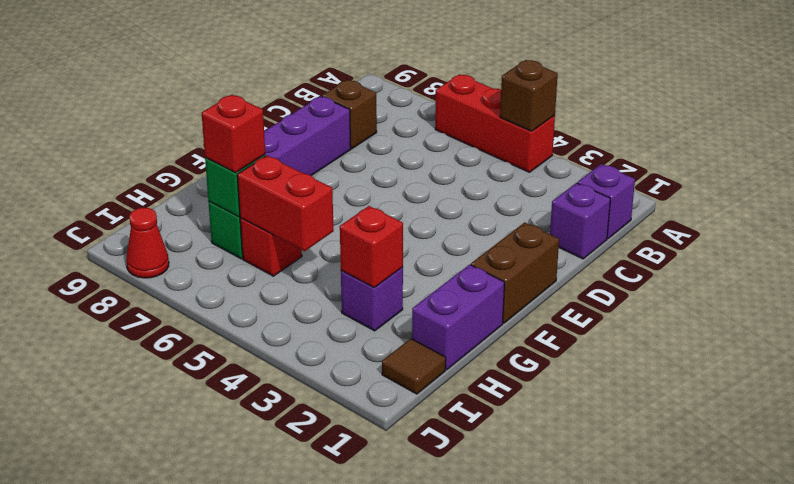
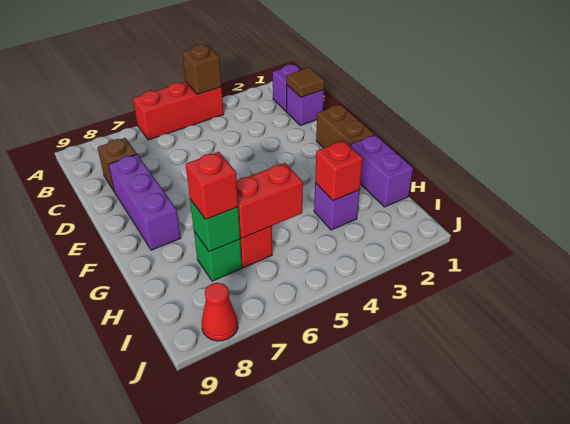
brown 1x1 tile [382,339,446,394] -> brown 1x1 tile moved to [287,68,324,97]

